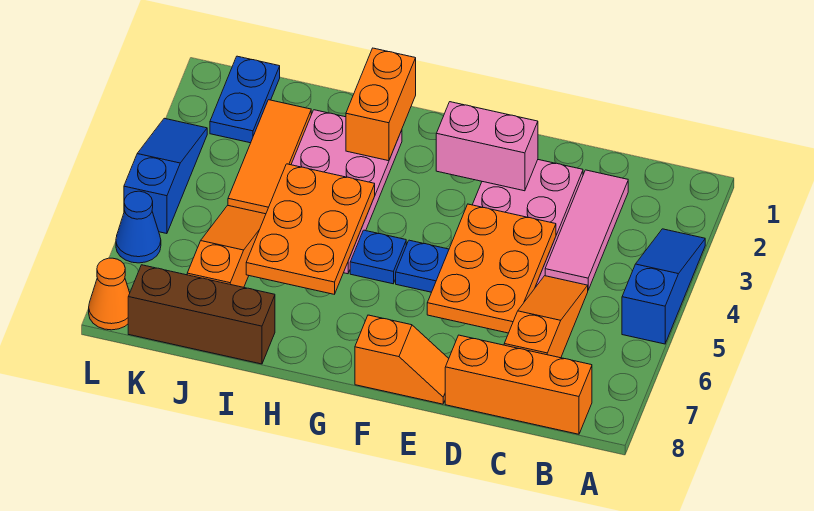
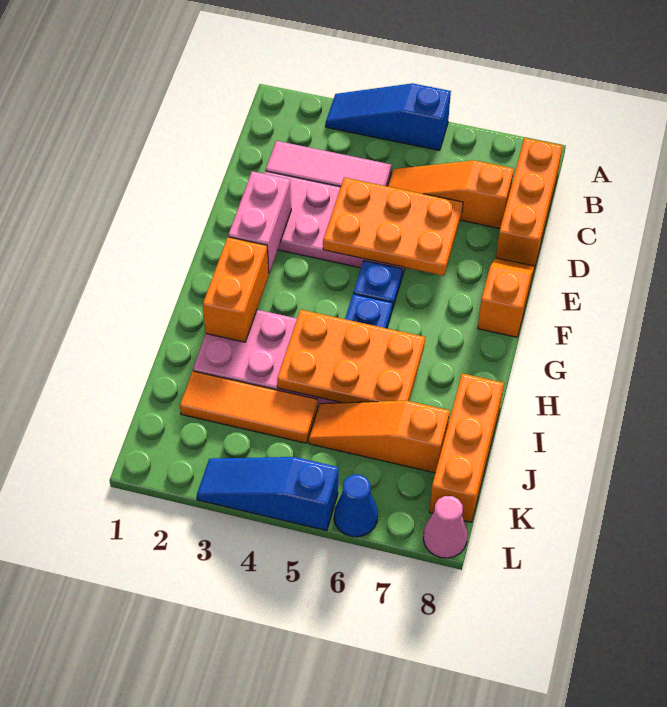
orange 1x2 brick [346,48,416,161] -> orange 1x2 brick turned to [203,237,269,342]
brown 1x3 brick [128,265,275,364] -> orange 1x3 brick [429,373,504,522]
blue 1x2 plate [210,56,280,143] -> none
orange 1x1 cone [89,258,130,330] -> pink 1x1 cone [423,496,468,558]

